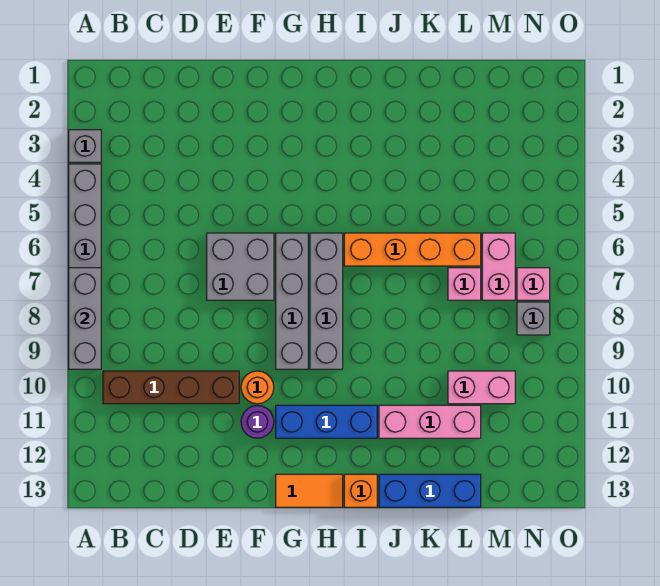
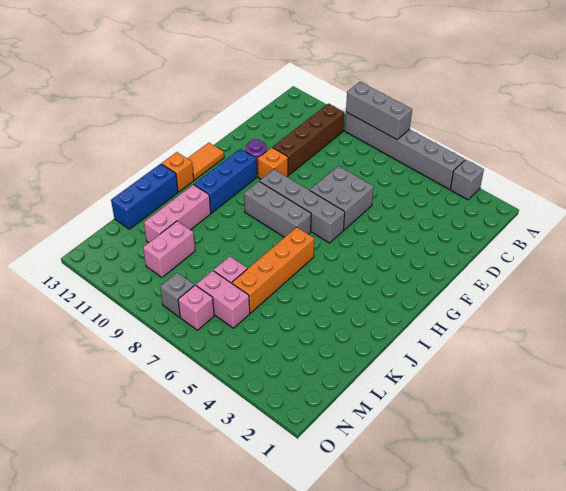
orange 1x1 round brick [241,371,274,404] -> orange 1x1 brick [258,147,288,179]
grey 1x4 brick [310,233,343,369] -> grey 1x3 brick [244,181,311,237]

